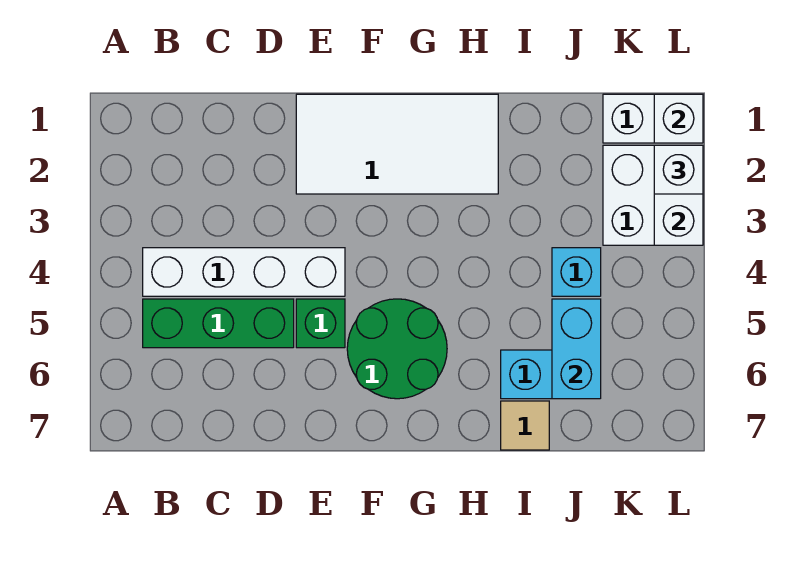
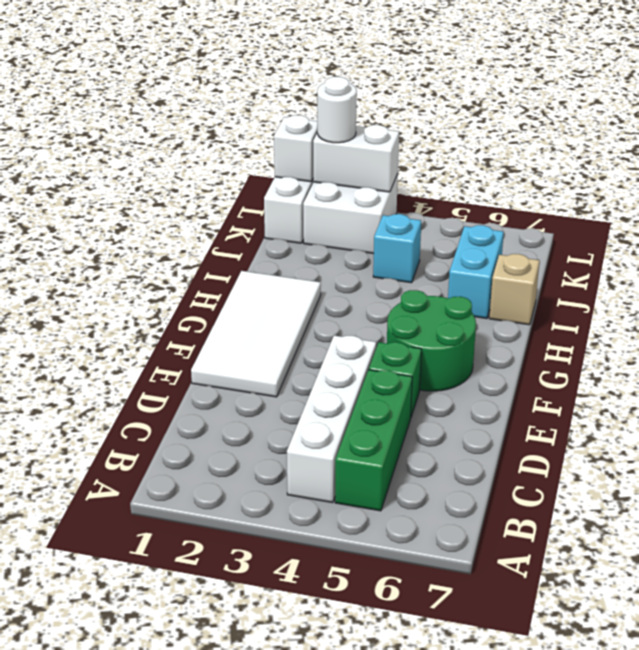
tan 1x1 tile [501,401,549,450] -> tan 1x1 brick [489,254,540,325]
cyan 1x2 brick [552,299,601,399] -> none
white 1x1 brick [654,145,703,194] -> white 1x1 round brick [317,77,357,143]

